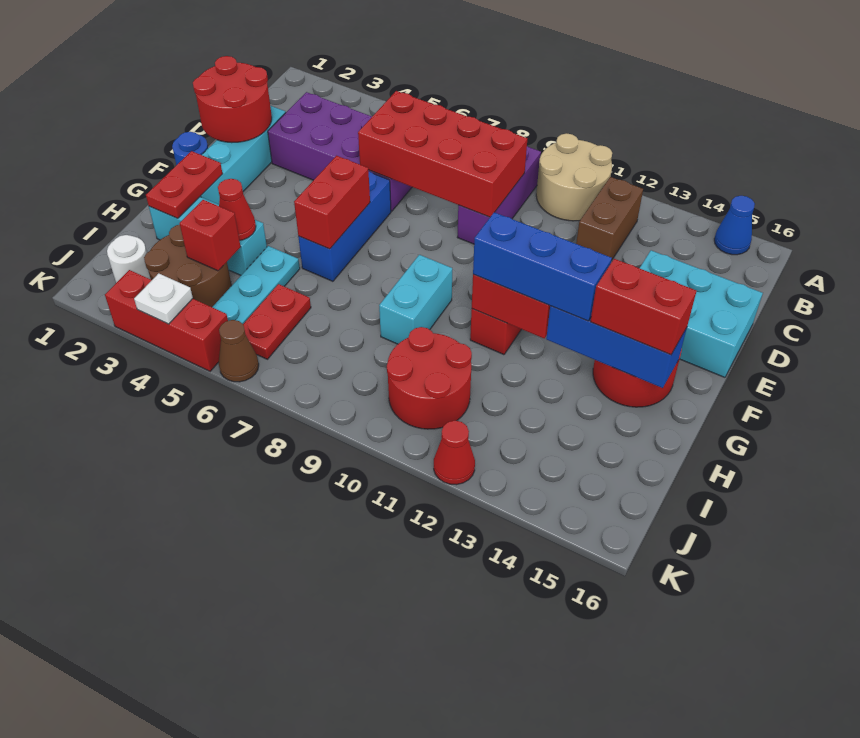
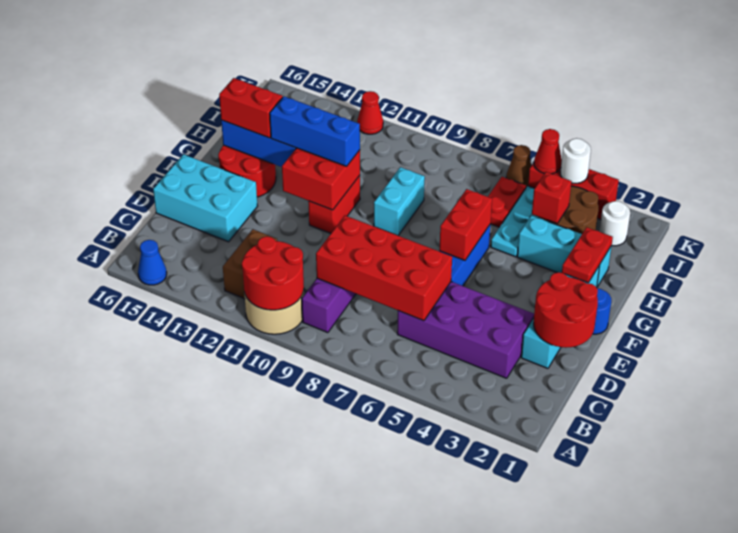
red 1x1 cone [218,179,256,240] -> red 1x1 cone moved to [534,129,562,174]
red 2x2 round brick [387,327,472,429] -> red 2x2 round brick moved to [242,236,304,310]
white 1x1 plate [134,273,193,324] -> white 1x1 round brick [560,138,591,183]

